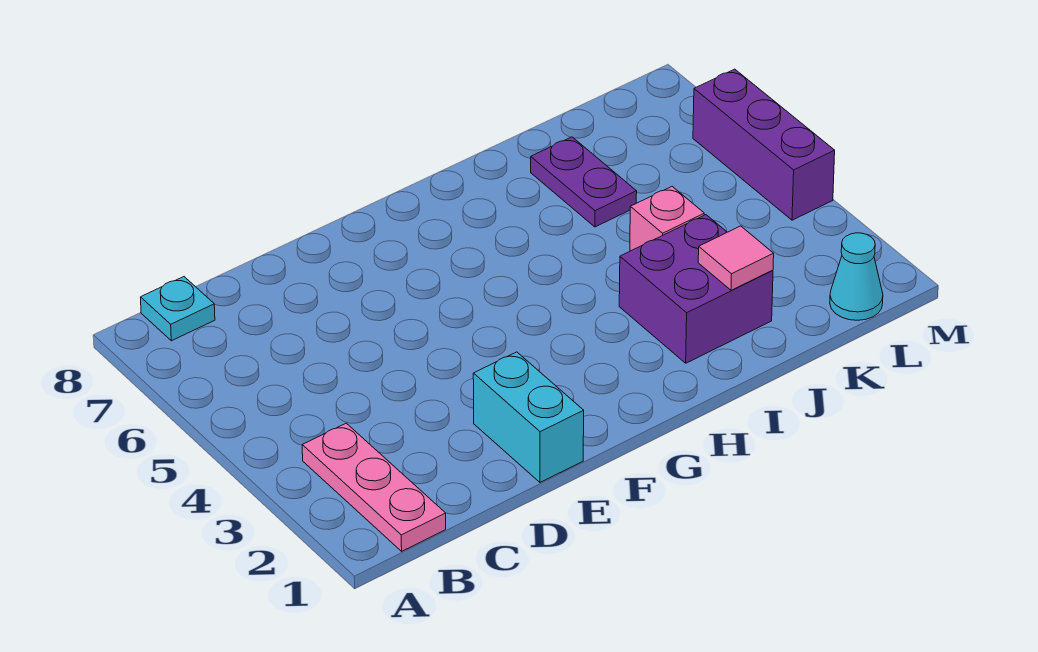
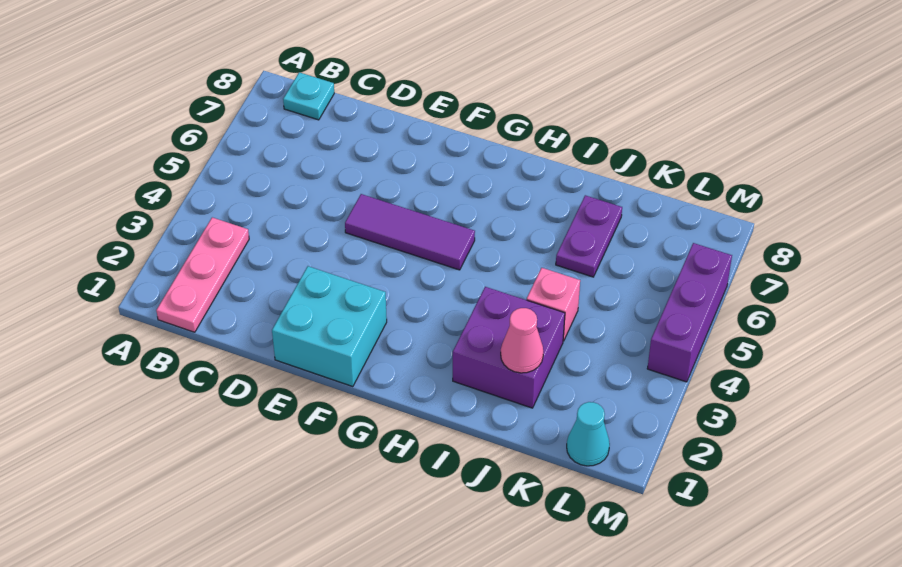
cyan 1x2 brick [473,352,584,482] -> cyan 2x2 brick [272,266,387,387]
none -> purple 1x3 tile [345,194,475,270]
pink 1x1 tile [698,226,774,290] -> pink 1x1 cone [501,308,543,373]

